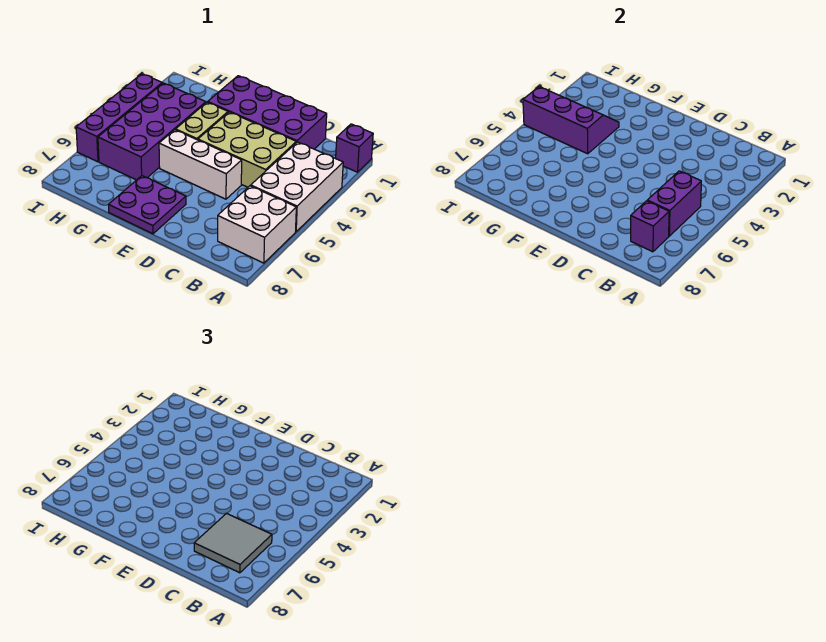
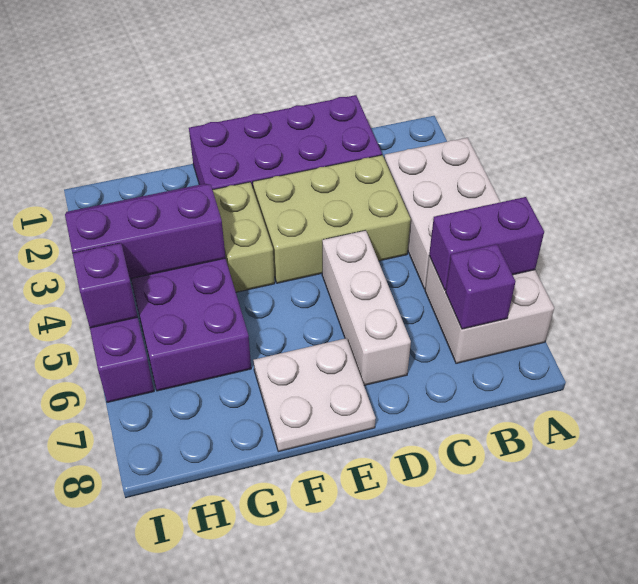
purple 1x1 brick [336,124,373,172] -> purple 1x1 brick moved to [72,243,138,328]
purple 1x2 brick [647,171,701,236] -> purple 1x2 brick turned to [429,197,544,290]
grey 2x2 tile [194,513,272,573] -> none
white 1x3 brick [159,130,242,199] -> white 1x3 brick turned to [322,230,411,385]
purple 2x2 plate [109,176,186,234] -> white 2x2 plate [253,338,376,452]

